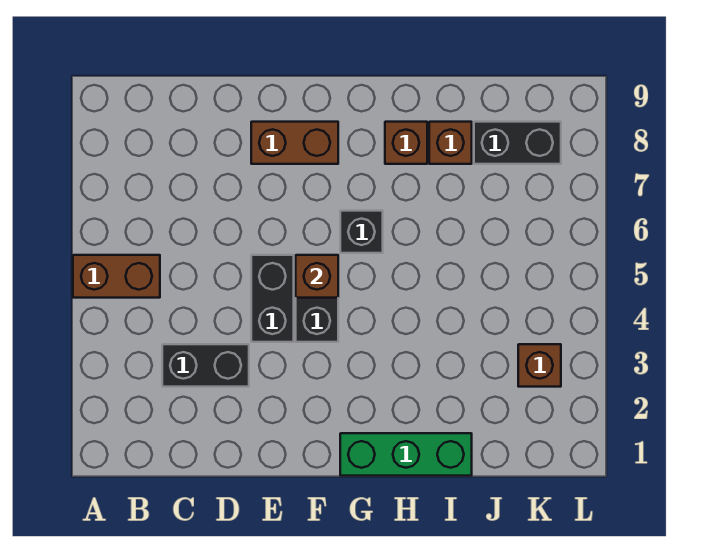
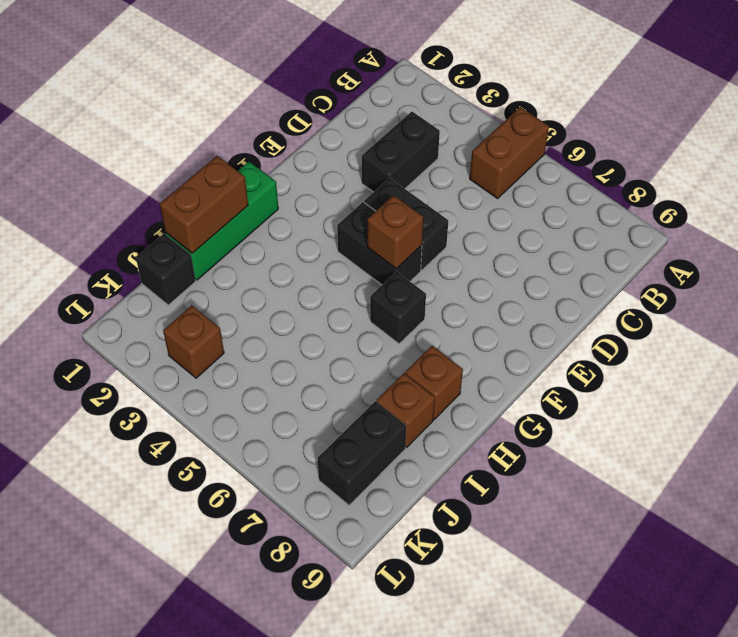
brown 1x2 brick [251,122,338,164] -> brown 1x2 brick moved to [160,156,248,253]
none -> black 1x1 brick [136,234,196,305]

